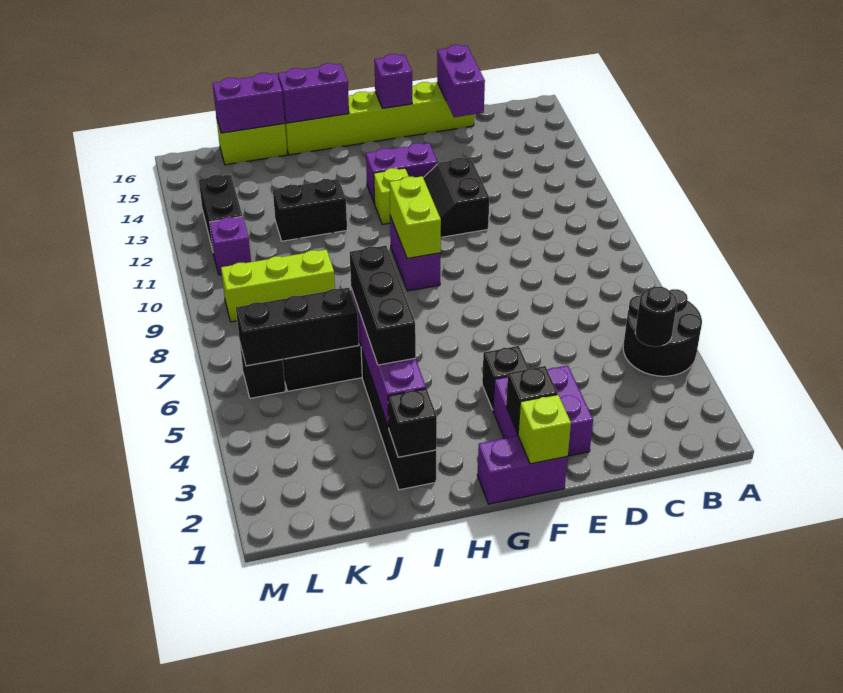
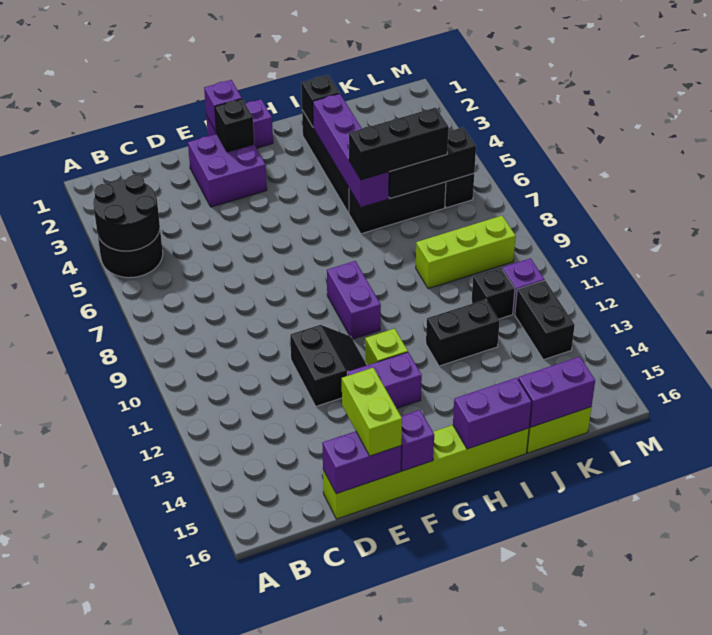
black 1x1 round brick [635,287,677,347] -> black 2x2 round brick [93,175,160,251]
purple 1x2 brick [437,45,485,117] -> purple 1x2 brick turned to [322,431,401,494]
lime 1x1 brick [518,395,571,464] -> purple 1x1 brick [204,80,242,133]
black 1x1 brick [482,346,529,410] -> black 1x1 brick moved to [471,268,515,319]
lime 1x2 brick [389,176,441,259] -> lime 1x2 brick moved to [342,368,402,456]
black 1x3 brick [350,246,416,365] -> black 1x3 brick turned to [349,107,449,180]

